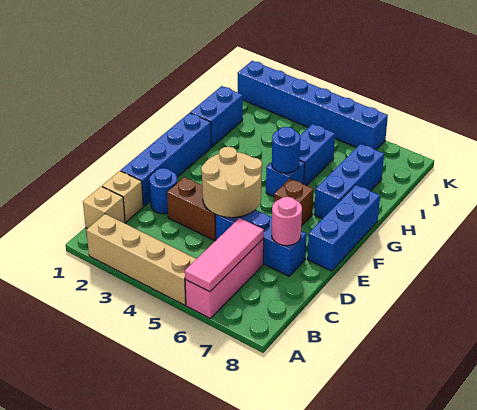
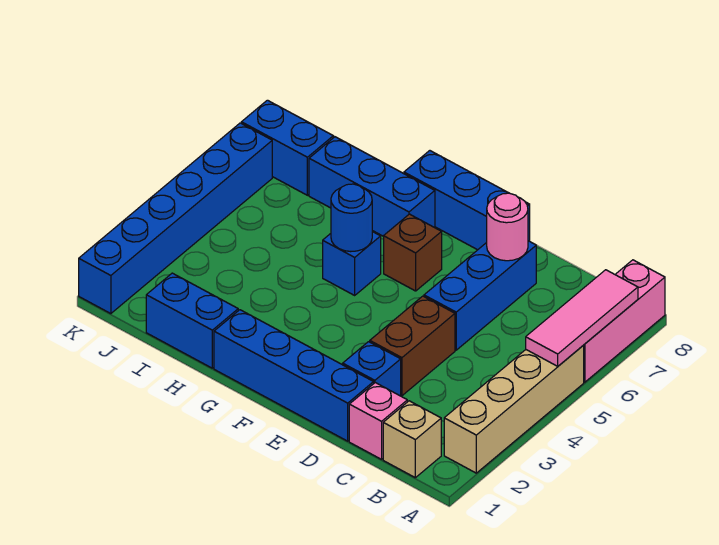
pink 1x3 brick [185,239,264,318] -> pink 1x3 brick turned to [583,260,665,382]
pink 1x3 tile [185,218,264,292] -> pink 1x3 tile turned to [526,270,638,366]
tan 1x1 brick [102,171,143,222] -> pink 1x1 brick [349,383,407,459]
blue 1x1 round brick [149,168,177,214] -> blue 1x1 brick [343,342,401,396]
tan 2x2 round brick [201,147,262,218] -> none
blue 1x2 brick [300,124,335,186] -> blue 1x2 brick moved to [241,100,333,195]

